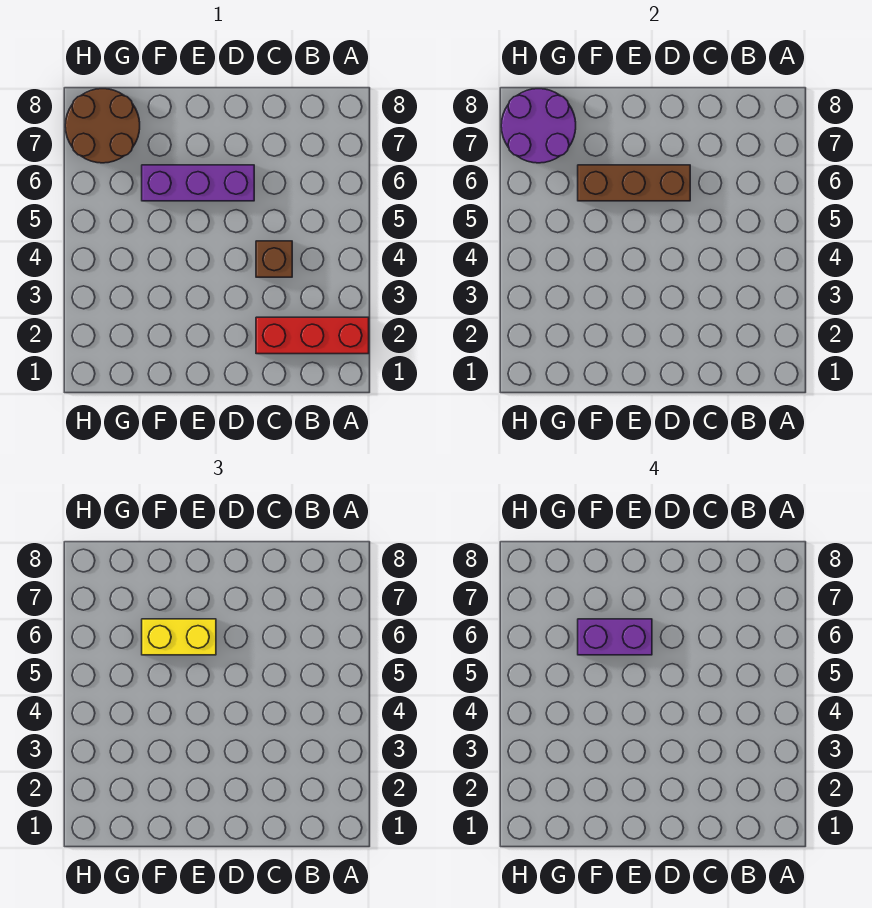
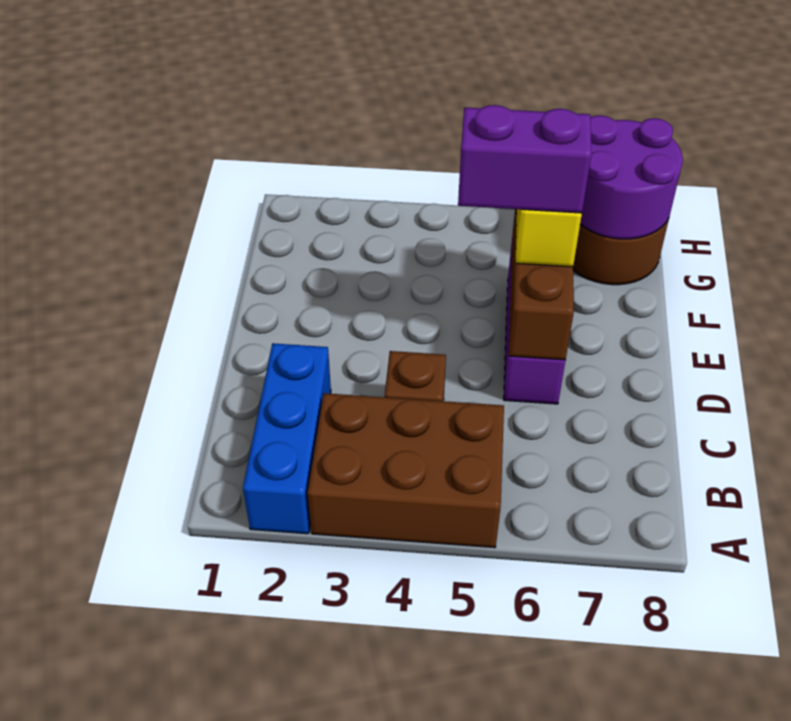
red 1x3 brick [256,317,369,354] -> blue 1x3 brick [243,343,331,534]
none -> brown 2x3 brick [308,393,504,548]
purple 1x2 brick [578,619,652,655] -> purple 1x2 brick turned to [458,105,592,213]

